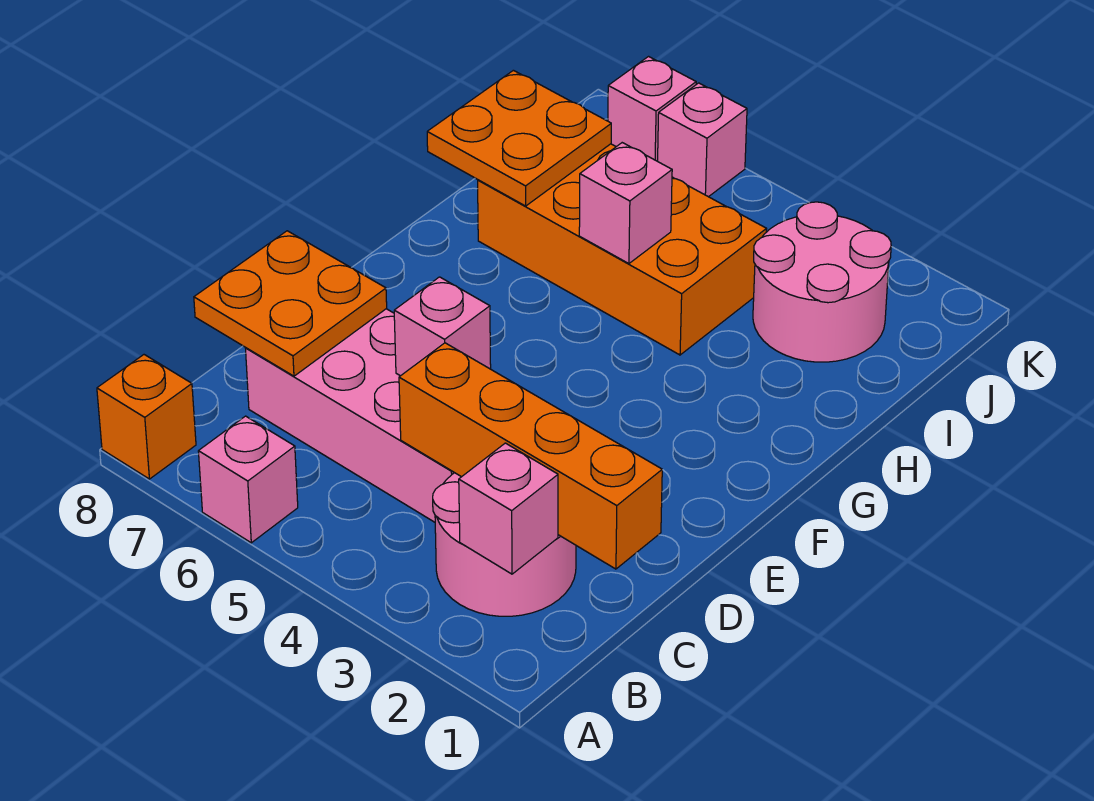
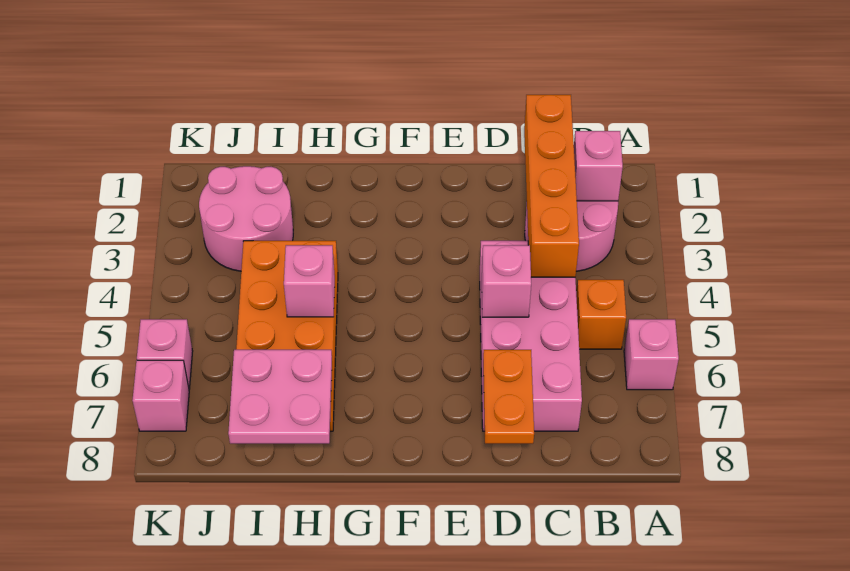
orange 1x1 brick [97,355,196,479] -> orange 1x1 brick moved to [576,280,626,349]
orange 2x2 plate [194,231,387,376] -> orange 1x2 plate [483,350,534,444]
orange 2x2 plate [427,70,611,206] -> pink 2x2 plate [228,350,332,444]

